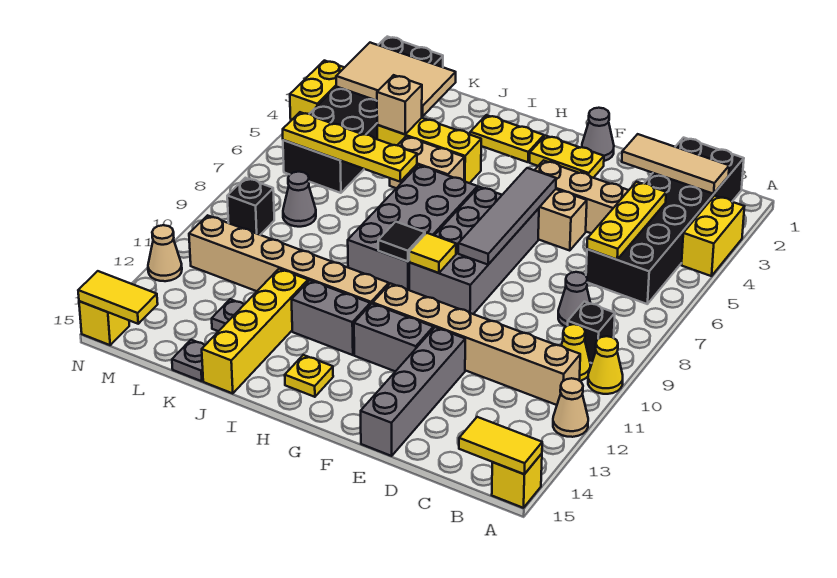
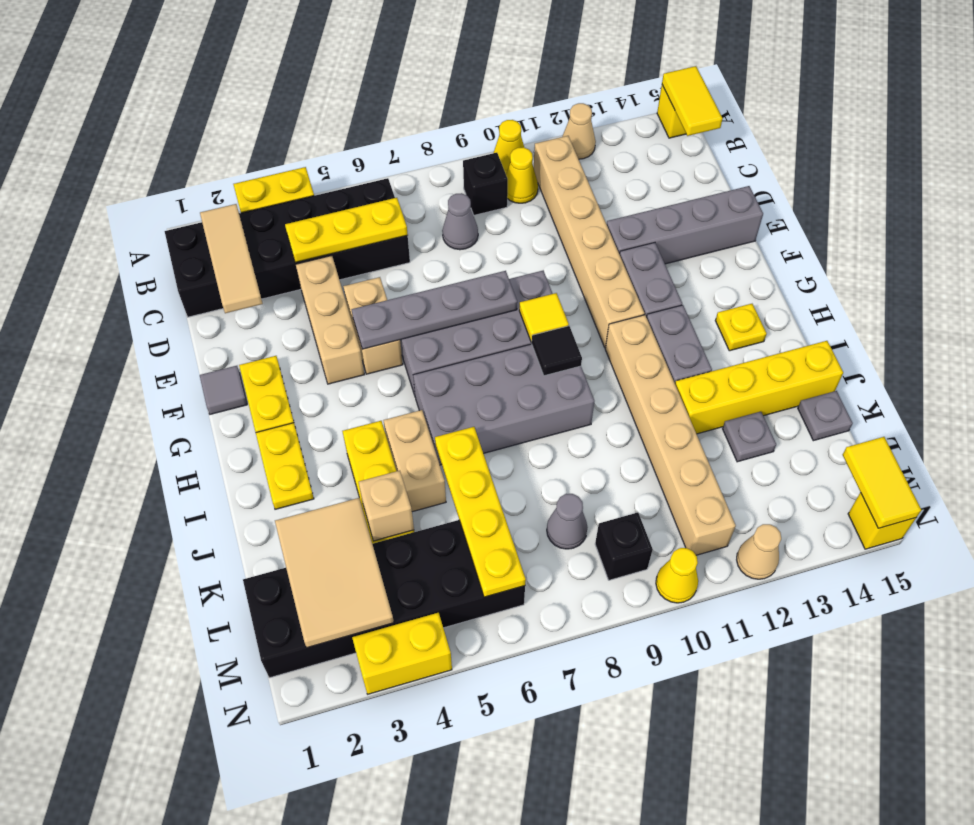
grey 1x1 cone [582,108,614,161] -> grey 1x1 tile [200,366,247,414]
grey 1x4 tile [458,168,556,265] -> grey 1x4 plate [352,271,517,349]
none -> yellow 1x1 cone [656,548,698,603]

